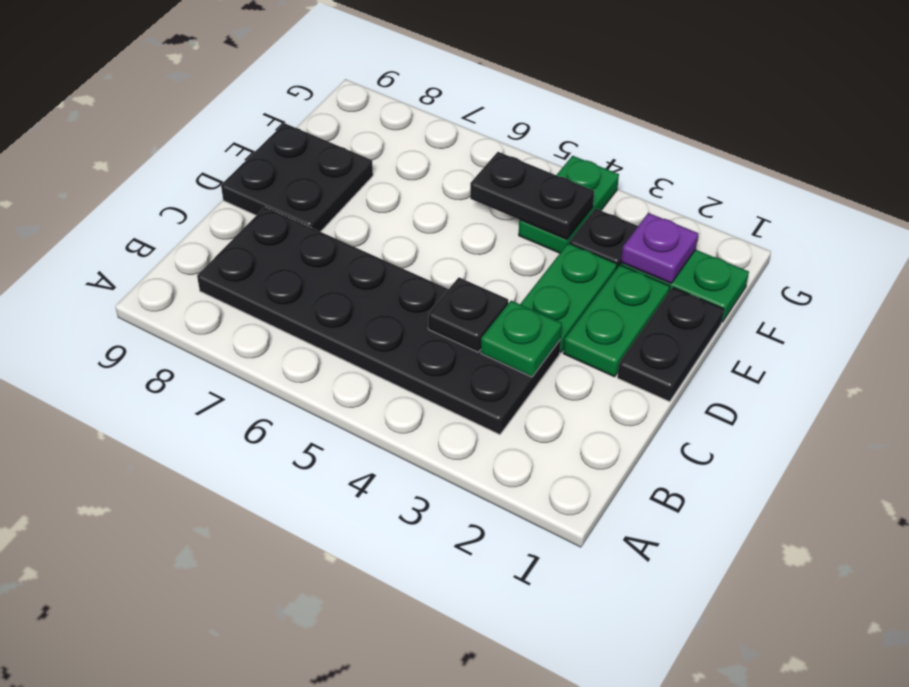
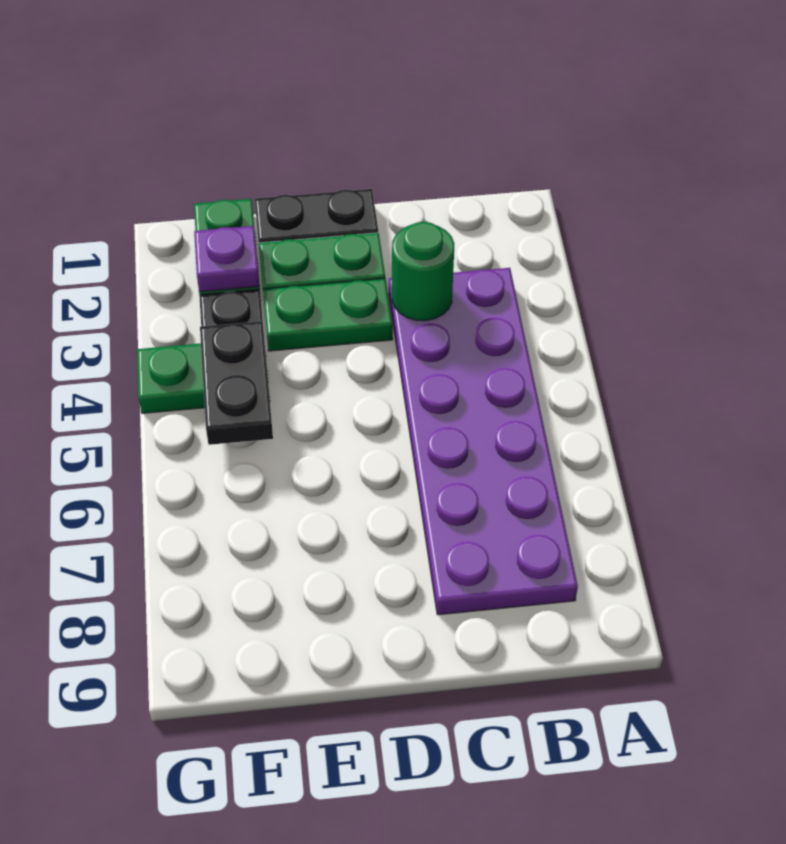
black 2x6 plate [197,207,561,435] -> purple 2x6 plate [389,268,578,615]
green 1x1 plate [481,301,562,377] -> green 1x1 round brick [392,222,454,321]
black 1x1 plate [428,277,508,352] -> none
black 2x2 plate [221,123,373,232] -> none

